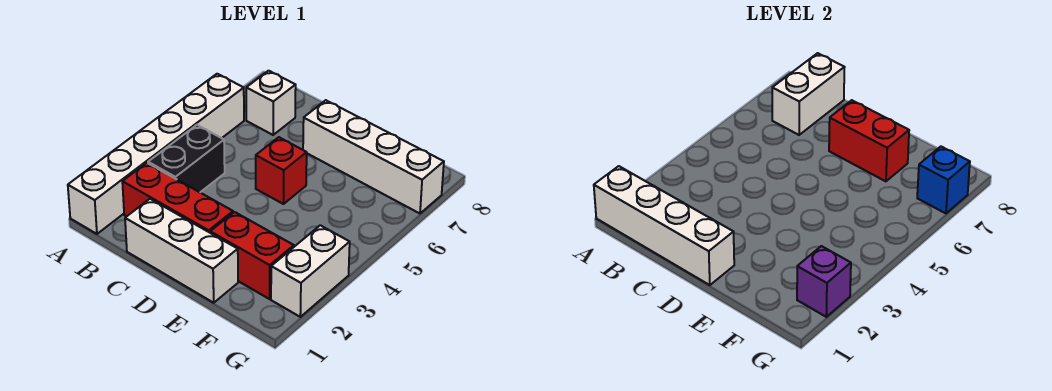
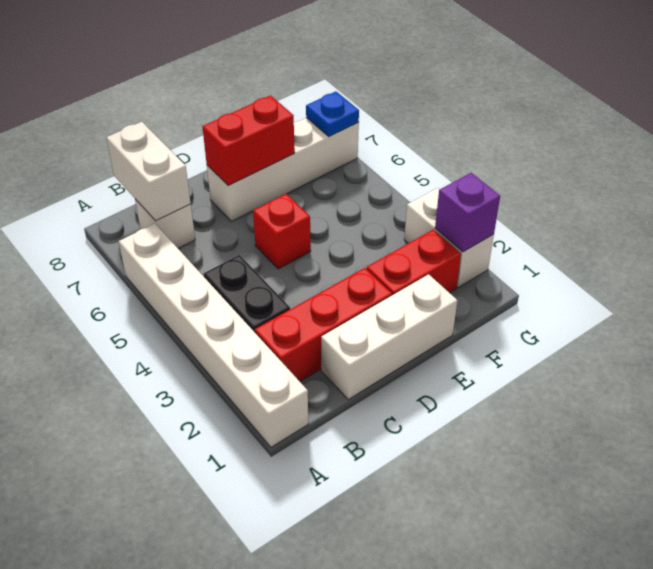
white 1x4 brick [594,166,734,285] -> none
blue 1x1 brick [917,147,970,213] -> blue 1x1 plate [306,91,359,137]

